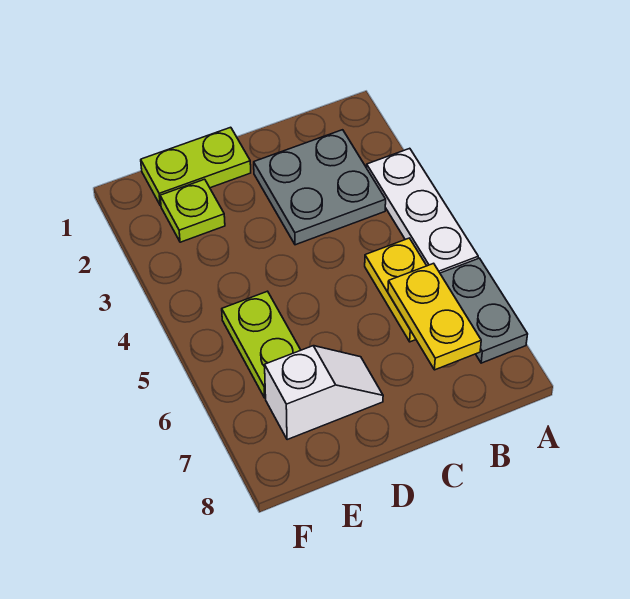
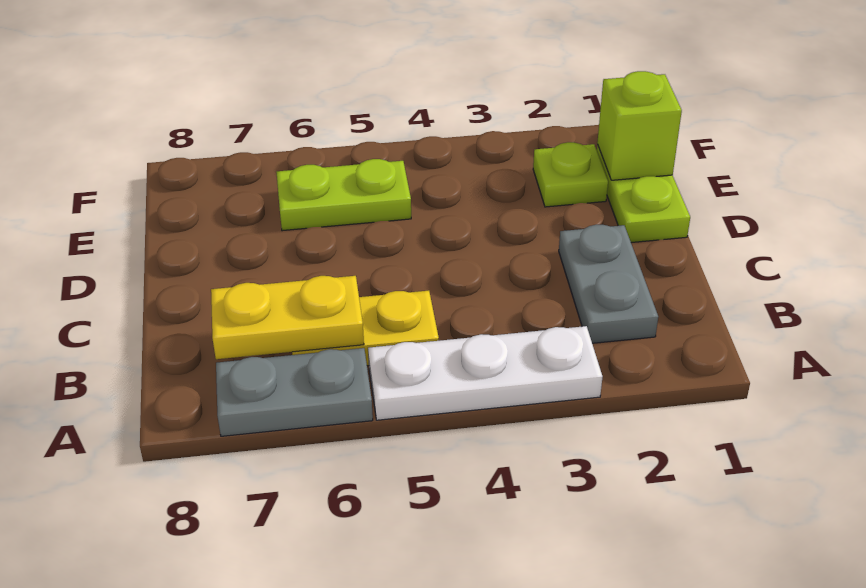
grey 2x2 plate [254,130,386,245] -> grey 1x2 plate [559,225,658,343]
white 1x2 slope [265,346,383,440] -> none
none -> lime 1x1 brick [597,71,682,180]

